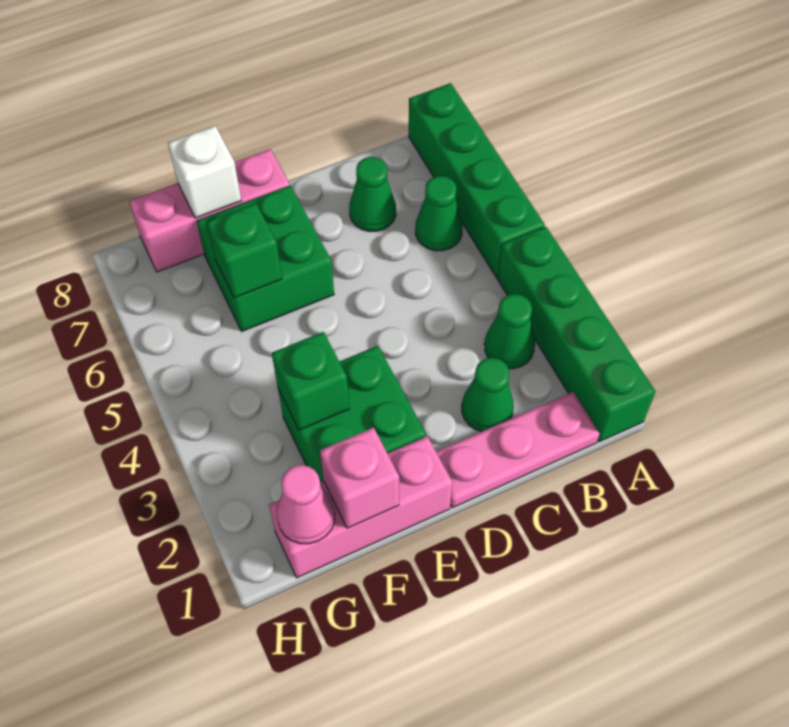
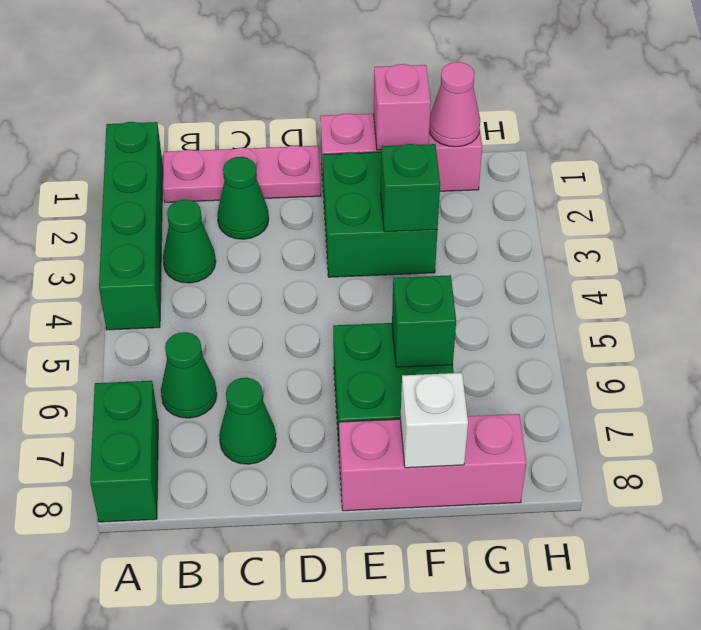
green 1x4 brick [409,83,545,277] -> green 1x2 brick [90,381,158,522]

